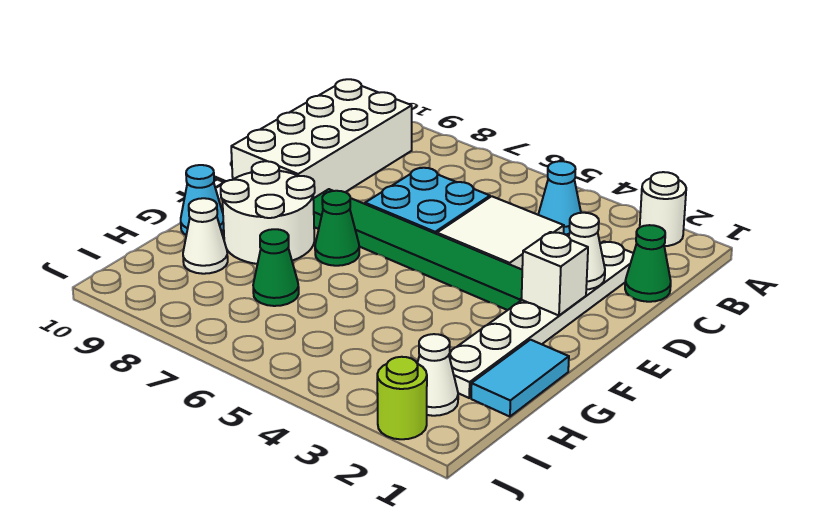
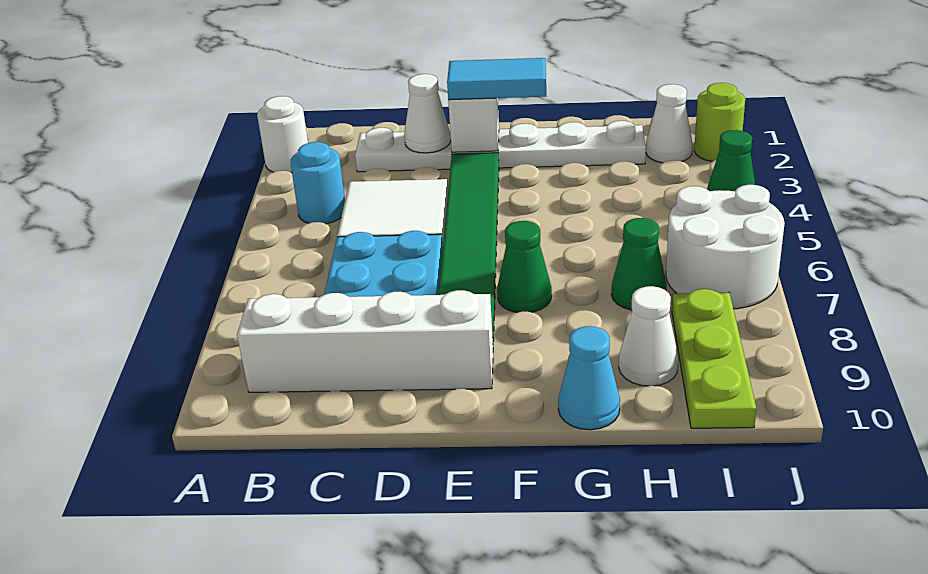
cyan 1x1 cone [538,161,581,235] -> cyan 1x1 round brick [291,142,345,224]
white 2x4 brick [231,79,412,198] -> white 1x4 brick [237,290,493,392]
green 1x1 cone [625,225,671,302] -> green 1x1 cone moved to [707,130,755,191]
white 2x2 round brick [221,161,315,264] -> white 2x2 round brick moved to [666,185,785,309]
cyan 1x2 tile [471,340,569,417] -> cyan 1x2 tile moved to [447,58,546,100]
none -> lime 1x3 plate [672,289,756,428]

